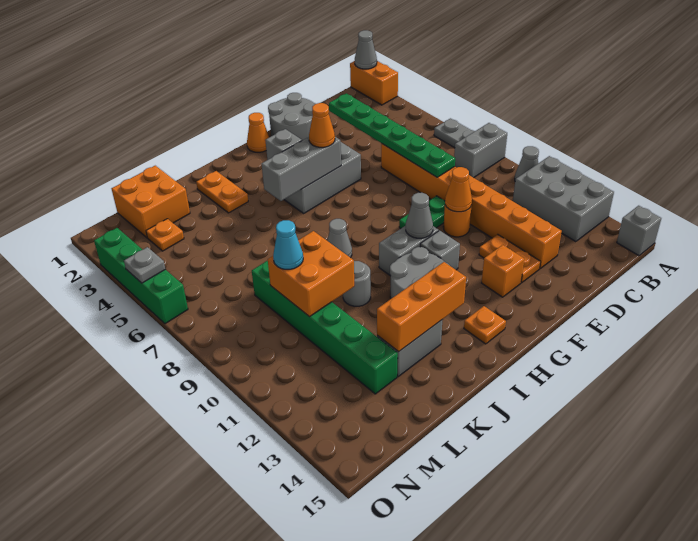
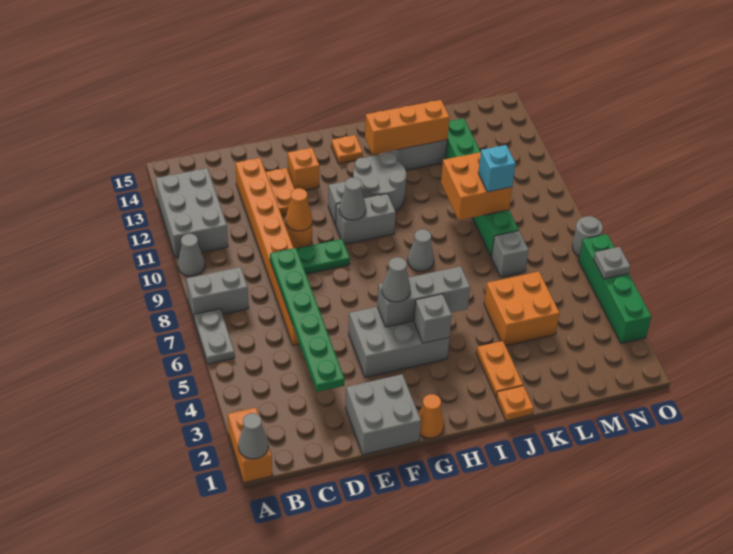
grey 1x1 brick [617,206,661,256] -> grey 1x1 brick moved to [491,231,529,277]
grey 2x2 round brick [268,93,316,141] -> grey 2x2 brick [346,374,421,455]
orange 1x1 cone [309,103,335,147] -> grey 1x1 cone [382,257,411,302]
grey 1x1 round brick [343,261,371,306] -> grey 1x1 round brick moved to [572,216,603,256]
orange 2x2 brick [111,166,190,238] -> orange 2x2 brick moved to [484,272,560,346]
cyan 1x1 cone [273,220,303,269] -> cyan 1x1 brick [478,145,516,192]
orange 1x1 plate [146,219,184,251] -> orange 1x1 plate moved to [496,386,534,421]

